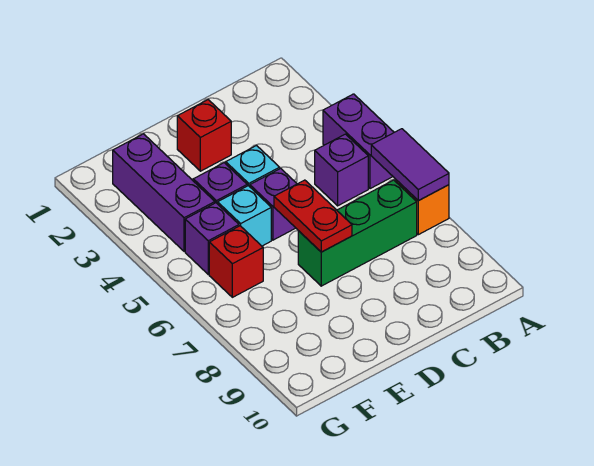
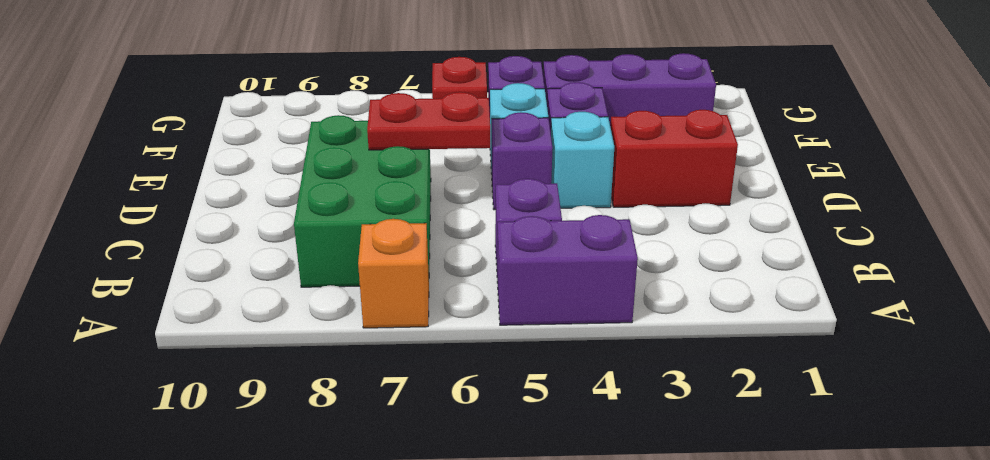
purple 1x2 tile [371,129,449,201] -> none
green 1x3 brick [298,180,417,286] -> green 2x3 brick [294,115,431,287]
red 1x1 brick [177,100,231,171] -> red 1x2 brick [610,110,738,207]

